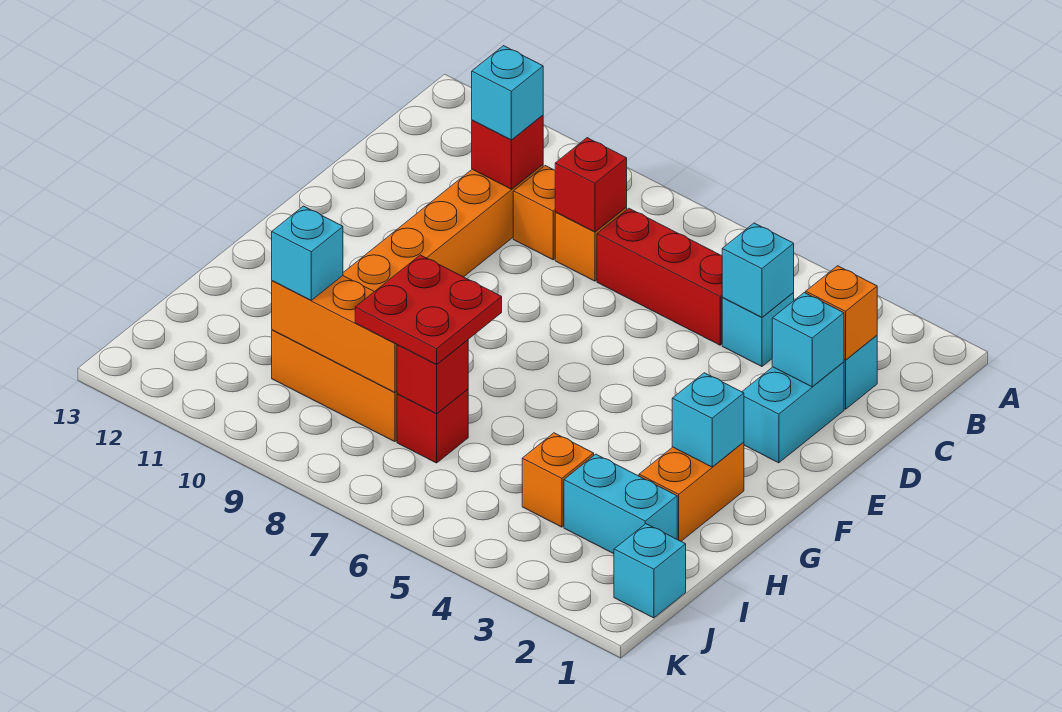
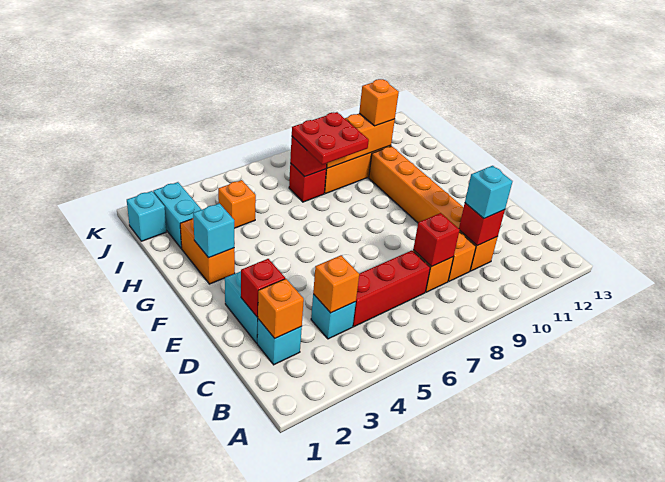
cyan 1x1 brick [722,223,794,317] -> orange 1x1 brick [313,255,359,313]
cyan 1x1 brick [772,293,844,387] -> red 1x1 brick [241,259,285,317]
cyan 1x2 brick [564,454,677,554] -> cyan 1x2 brick turned to [153,182,202,248]
cyan 1x1 brick [272,206,343,300] -> orange 1x1 brick [359,79,399,126]

